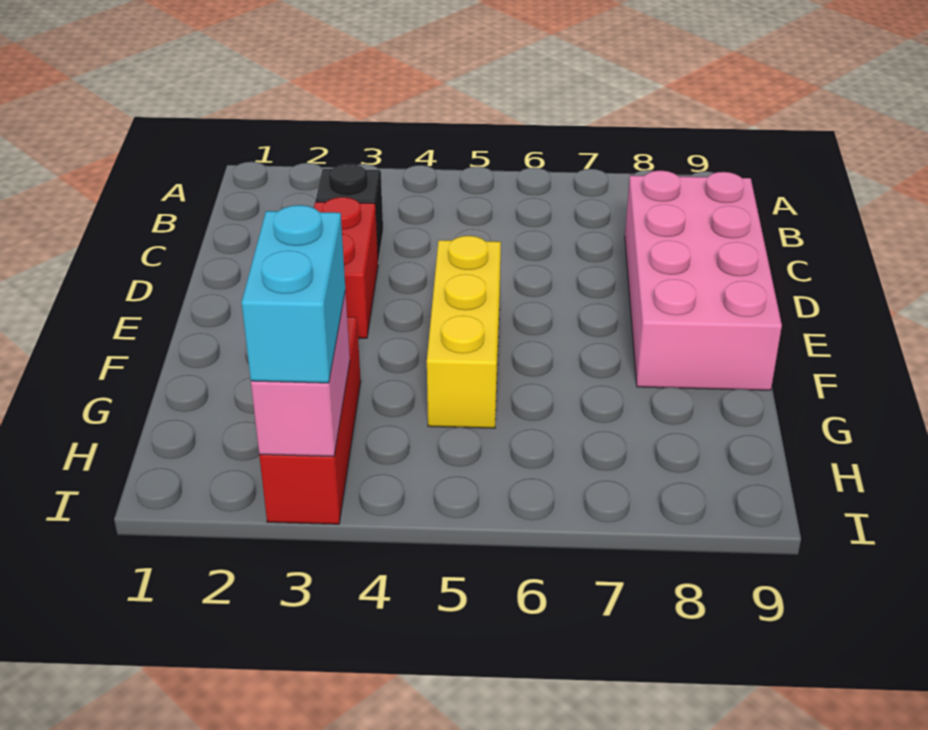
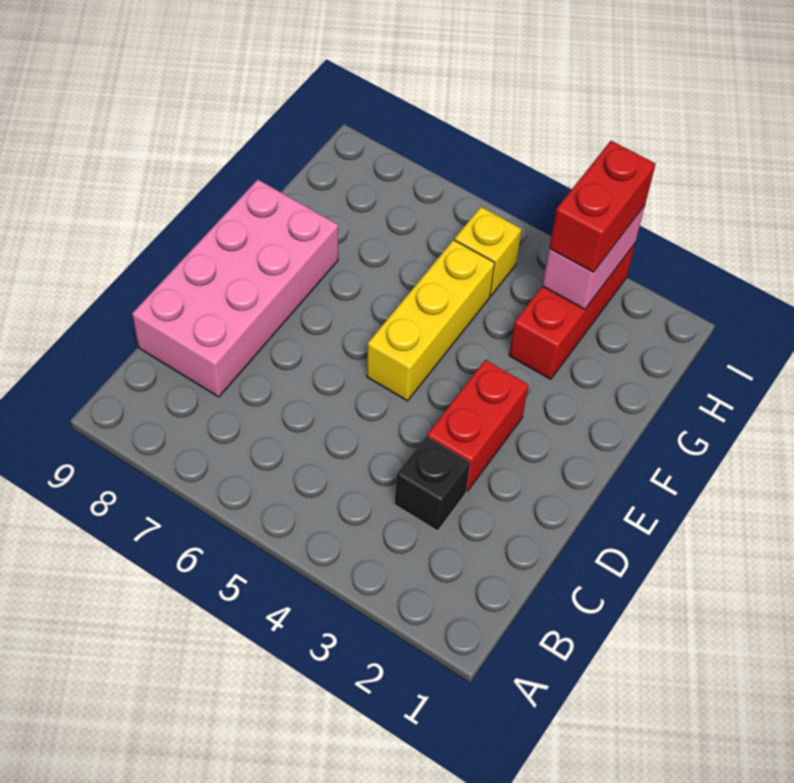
cyan 1x2 brick [242,205,345,383] -> red 1x2 brick [549,141,656,272]
none -> yellow 1x1 brick [455,207,522,296]

